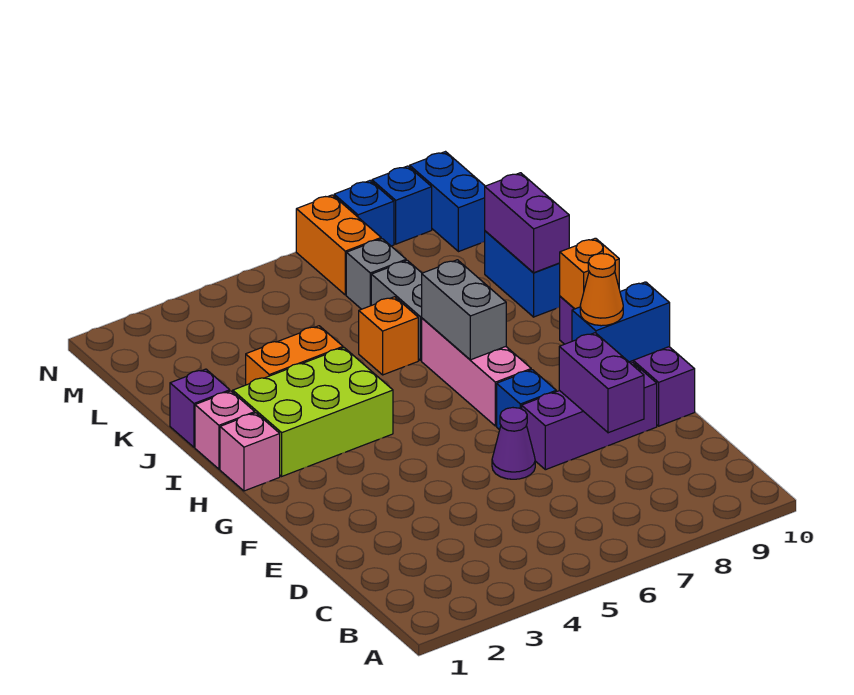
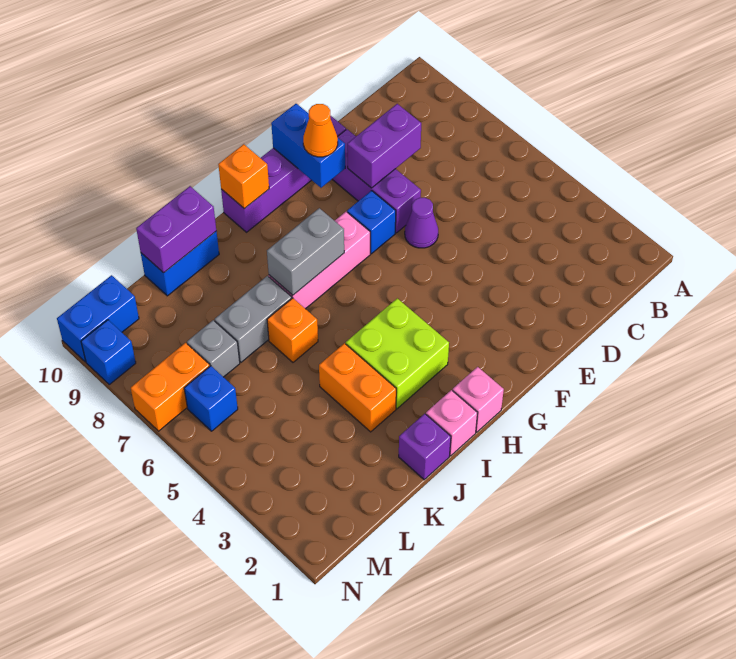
lime 2x3 brick [233,348,393,476] -> lime 2x2 brick [346,298,449,409]
blue 1x1 brick [334,181,394,246] -> blue 1x1 brick moved to [184,366,238,431]

